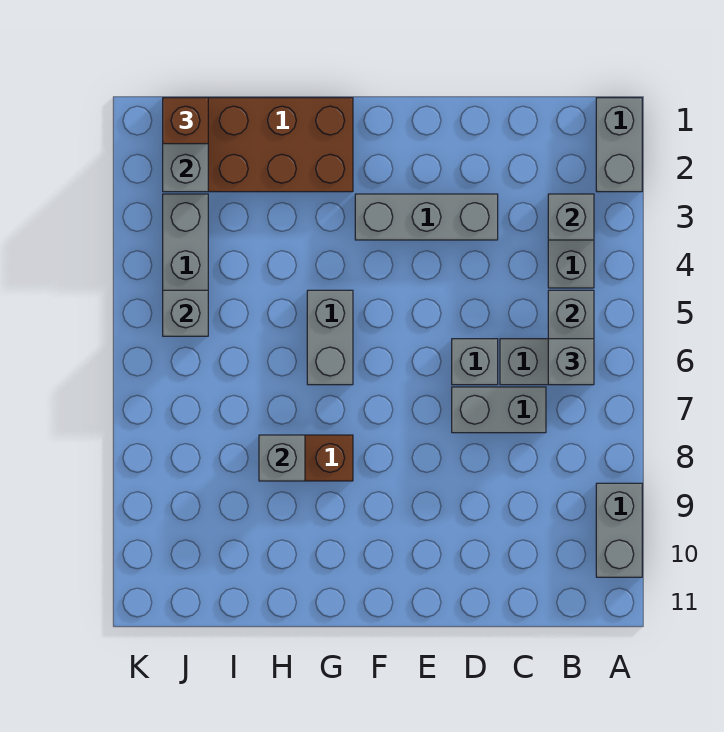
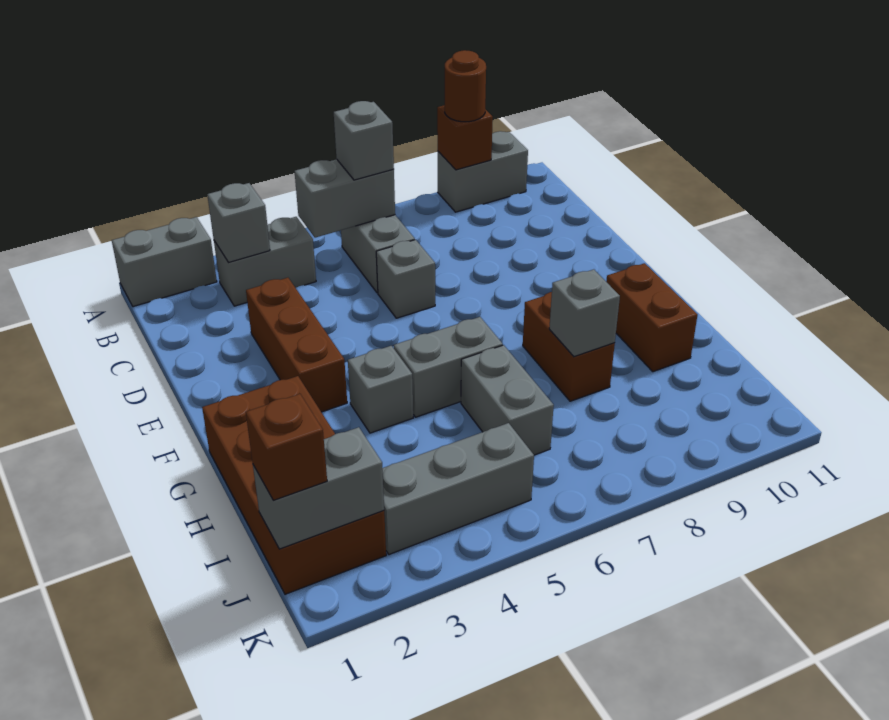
none -> brown 1x1 brick [437,105,493,170]
none -> brown 1x1 round brick [445,50,486,122]
grey 1x2 brick [452,387,546,433] -> grey 1x2 brick moved to [461,345,554,455]
grey 1x3 brick [355,194,498,240] -> brown 1x3 brick [246,278,347,412]
none -> brown 1x2 brick [606,263,697,372]
grey 1x1 brick [163,290,208,336] -> grey 1x1 brick moved to [348,346,413,433]

